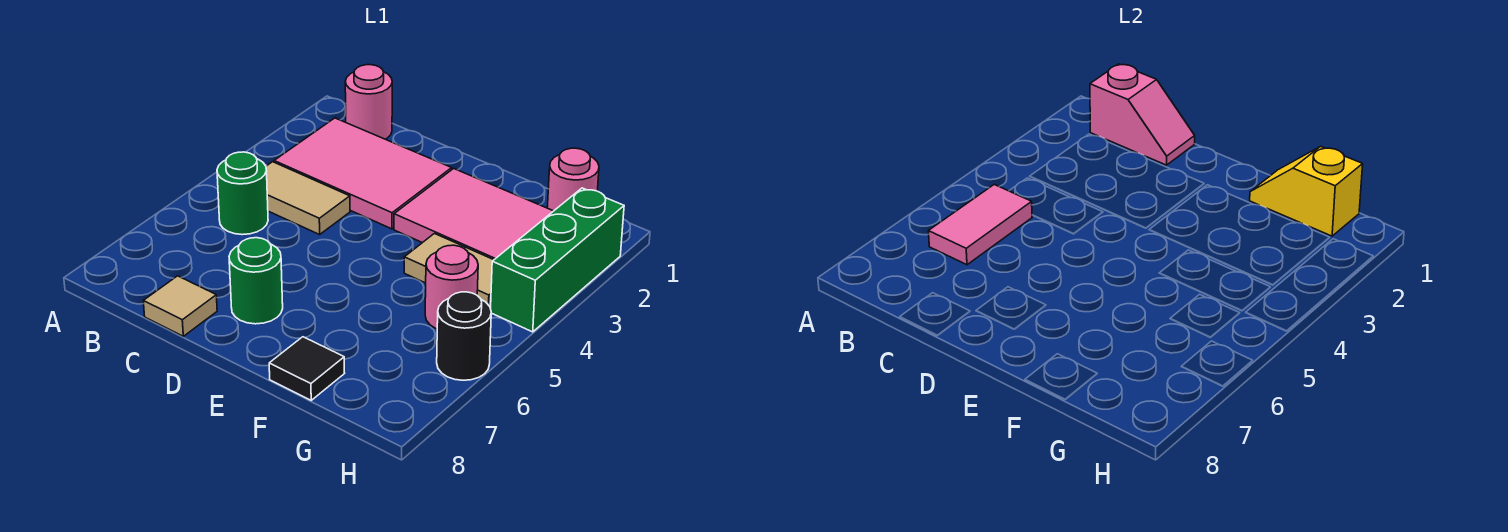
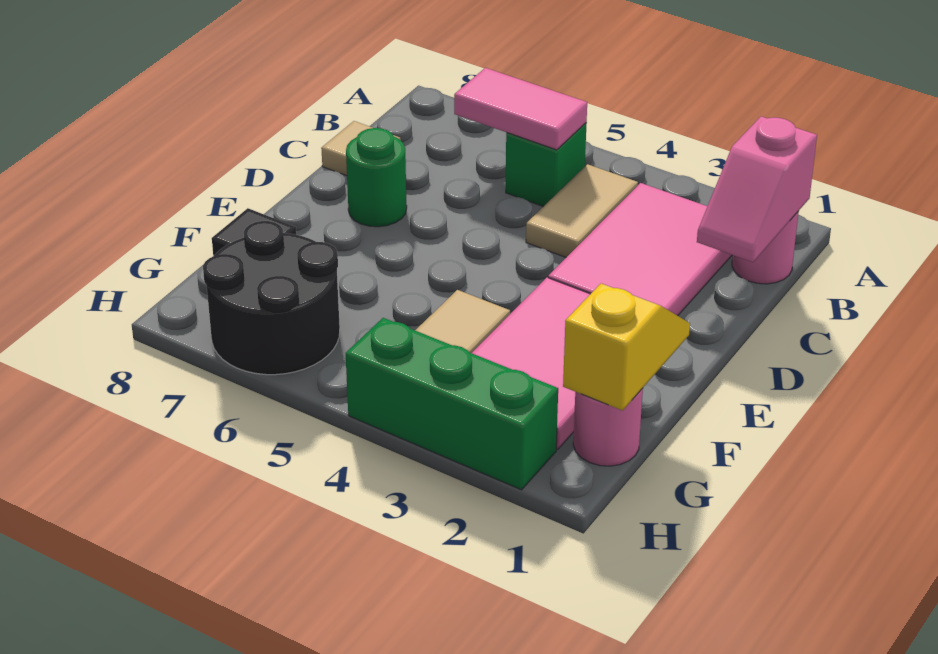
green 1x1 round brick [217,152,268,235] -> green 1x1 brick [506,123,587,207]
pink 1x1 round brick [425,245,478,329] -> none
black 1x1 round brick [437,292,491,380] -> black 2x2 round brick [203,221,340,375]

